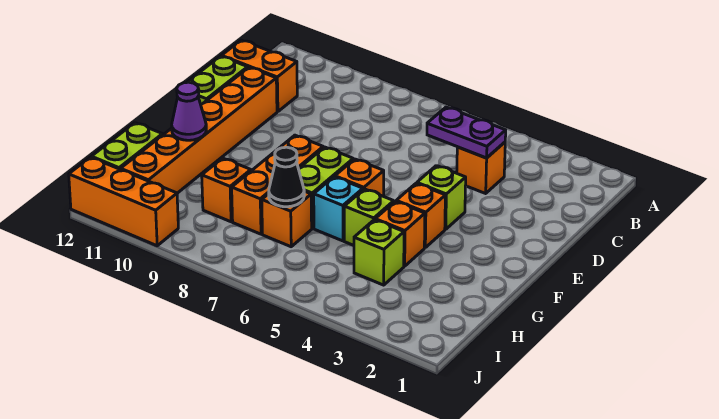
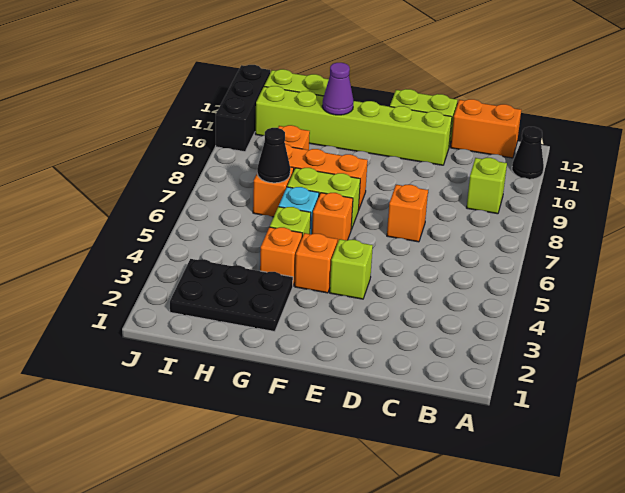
none -> black 1x1 cone [512,127,544,179]
orange 1x1 brick [457,142,505,193] -> orange 1x1 brick moved to [387,184,428,242]
purple 1x2 plate [427,107,506,158] -> none
orange 1x2 brick [222,40,297,112] -> orange 1x2 brick turned to [451,99,521,158]
orange 1x6 brick [121,67,277,193] -> lime 1x6 brick [255,86,452,165]
none -> black 2x3 plate [170,259,293,332]
lime 1x1 brick [354,220,404,285] -> lime 1x1 brick moved to [467,158,507,214]
orange 1x3 brick [69,157,178,246] -> black 1x3 brick [216,65,270,152]

